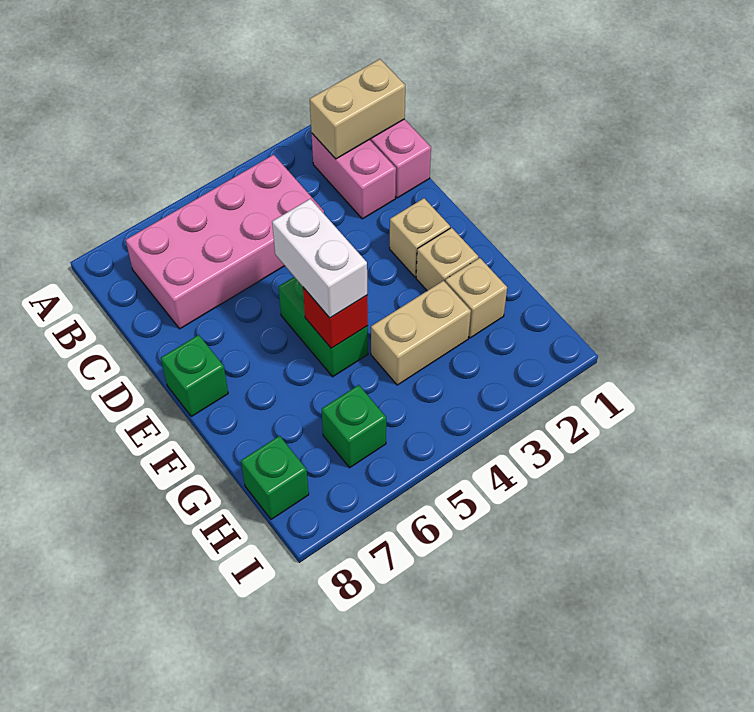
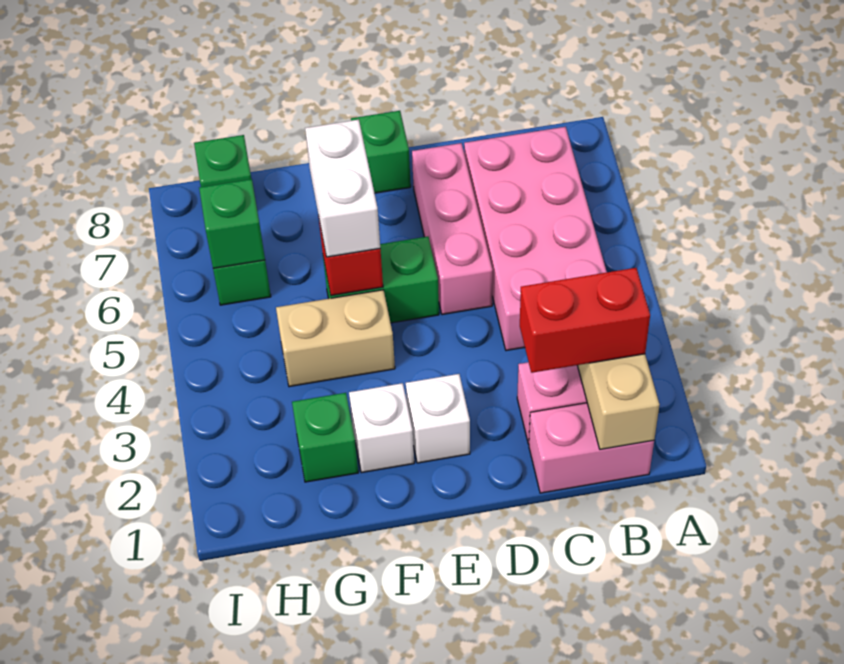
none -> red 1x2 brick [520,268,650,373]
none -> pink 1x3 brick [412,143,493,315]
tan 1x1 brick [390,198,450,277] -> white 1x1 brick [406,374,470,463]
white 1x2 brick [272,199,367,318] -> white 1x2 brick turned to [305,120,380,257]
tan 1x1 brick [416,228,478,291] -> white 1x1 brick [349,383,414,473]
tan 1x1 brick [445,258,507,338] -> green 1x1 brick [292,393,358,482]
tan 1x2 brick [371,281,471,385] -> tan 1x2 brick turned to [276,290,395,387]
none -> green 1x1 brick [199,179,265,268]

